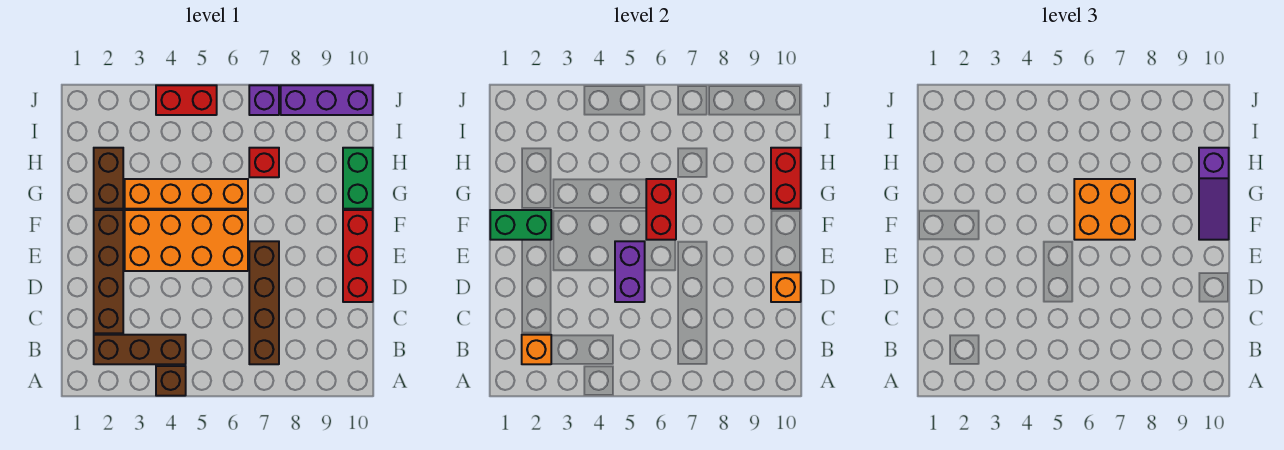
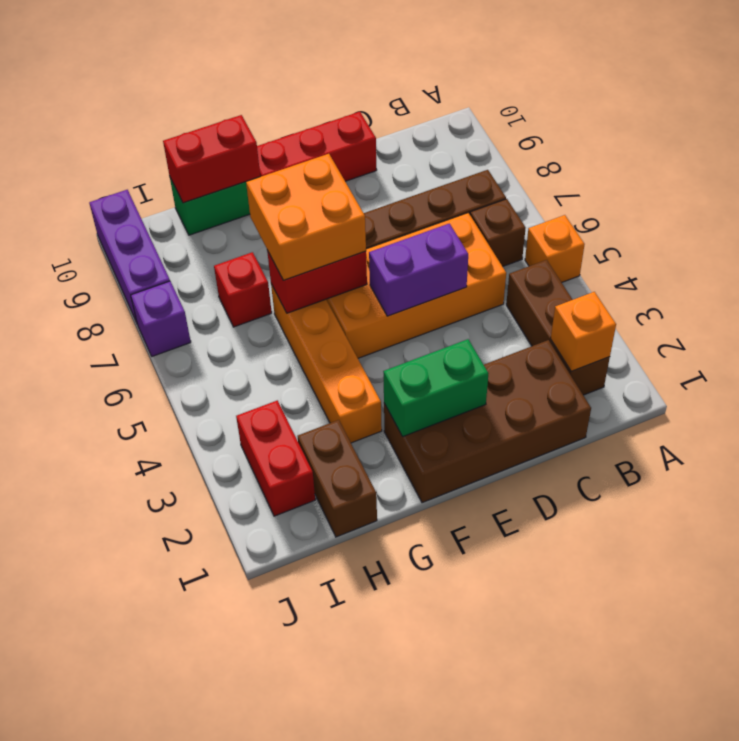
brown 1x1 brick [156,366,186,396] -> brown 1x1 brick moved to [470,199,525,267]
brown 1x4 brick [94,210,123,333] -> brown 2x4 brick [384,340,591,503]
orange 1x1 brick [771,272,801,302] -> orange 1x1 brick moved to [525,215,585,282]
orange 2x4 brick [125,210,248,271] -> orange 2x4 brick turned to [326,213,506,358]
green 1x2 brick [490,210,551,240] -> green 1x2 brick turned to [383,339,488,436]
purple 1x3 slope [1199,148,1229,240] -> none
brown 1x2 brick [94,148,123,209] -> brown 1x2 brick turned to [298,420,377,537]
red 1x2 brick [156,85,217,115] -> red 1x2 brick moved to [236,400,315,516]

